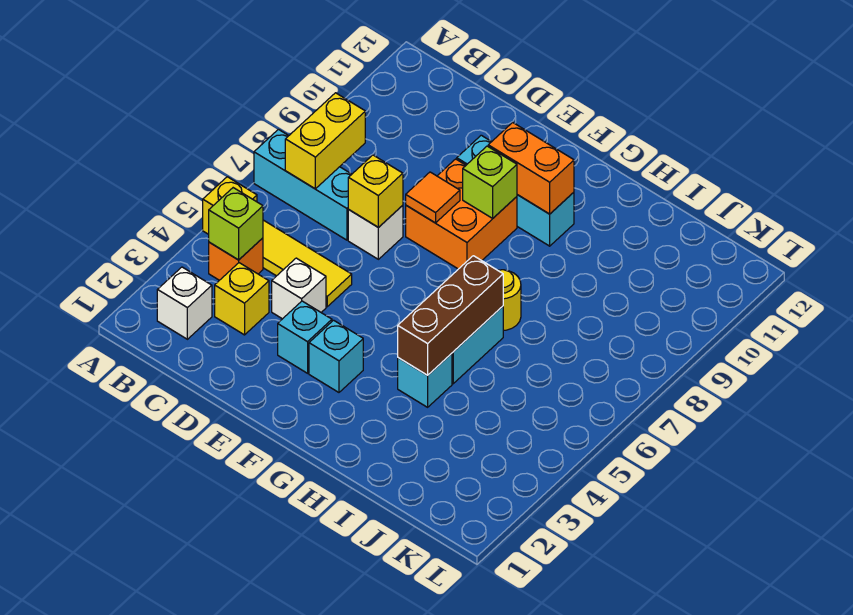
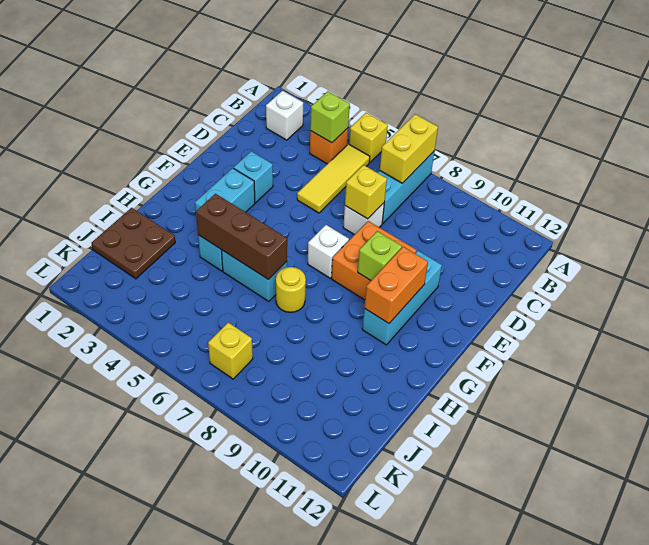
yellow 1x2 brick [285,93,365,189] -> yellow 1x2 brick turned to [380,114,438,183]
yellow 1x1 brick [215,263,269,335] -> yellow 1x1 brick moved to [208,322,253,379]
white 1x1 brick [272,258,326,319] -> white 1x1 brick moved to [308,225,349,278]
orange 1x1 tile [406,172,460,223] -> none
cyan 1x1 brick [309,320,363,392] -> cyan 1x2 brick [195,168,255,219]
none -> brown 2x2 plate [91,208,175,279]

